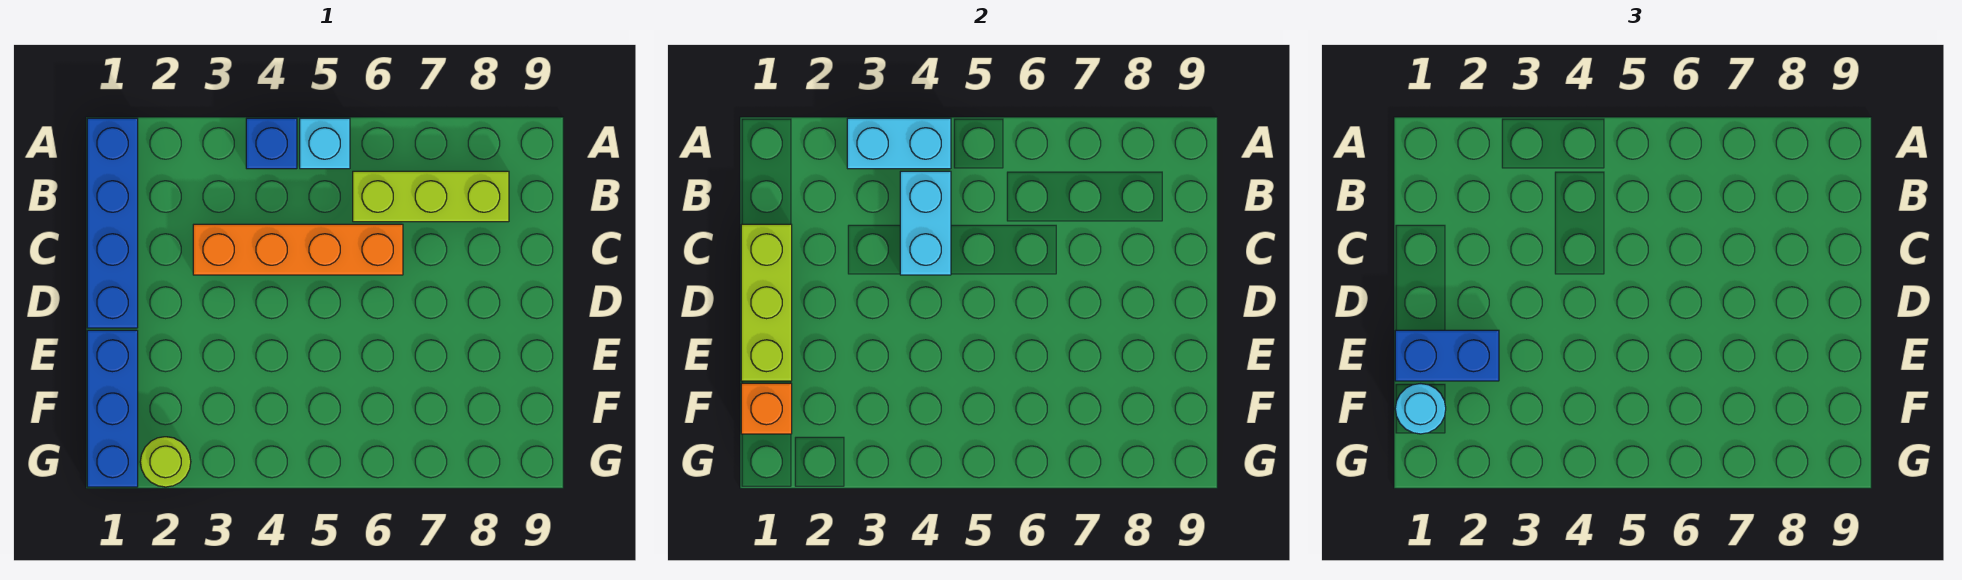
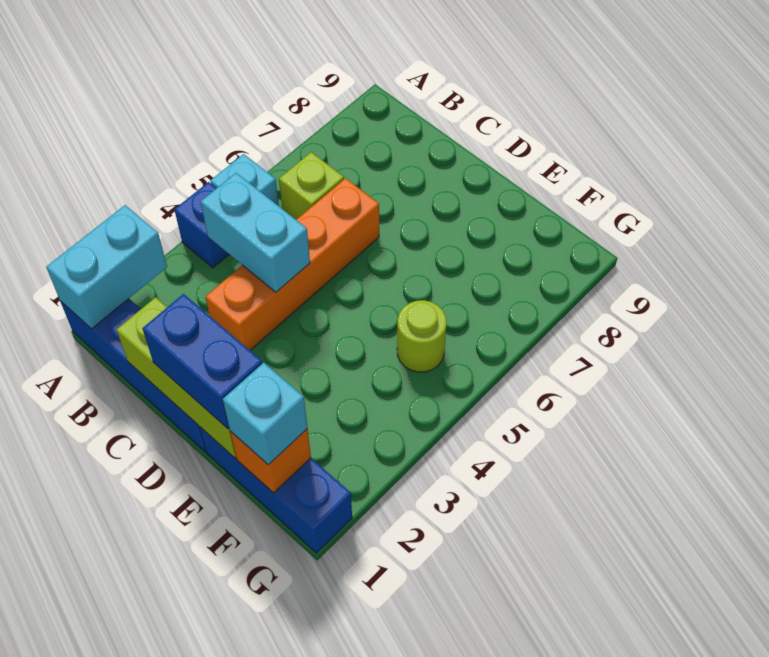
cyan 1x2 brick [847,118,951,169] -> cyan 1x2 brick moved to [46,205,167,329]
lime 1x3 brick [353,171,509,222] -> lime 1x1 brick [279,152,344,219]
blue 1x2 brick [1395,330,1499,381] -> blue 1x2 brick turned to [143,294,262,429]
cyan 1x1 round brick [1395,384,1446,434] -> cyan 1x1 brick [223,363,308,465]
lime 1x1 round brick [140,437,191,487] -> lime 1x1 round brick moved to [397,300,447,372]

